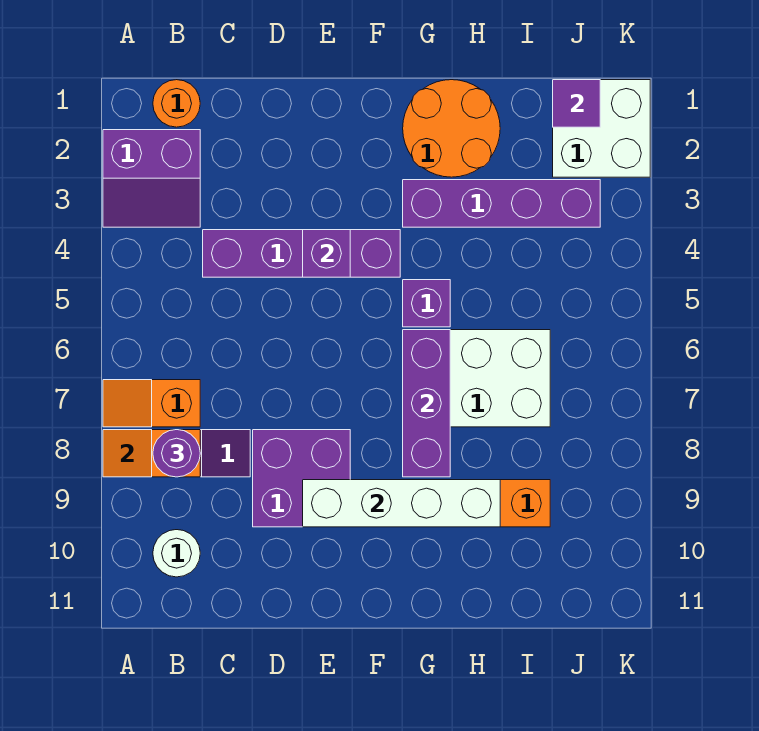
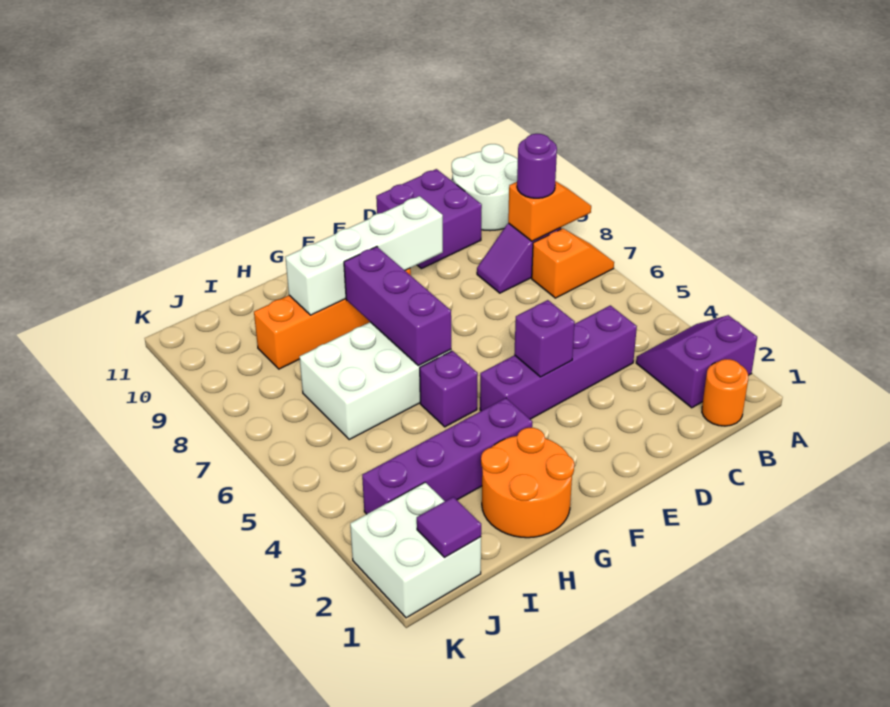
white 1x1 round brick [153,530,200,577] -> white 2x2 round brick [452,144,518,231]
purple 2x2 brick [253,430,350,527] -> purple 2x2 brick moved to [376,169,482,269]

